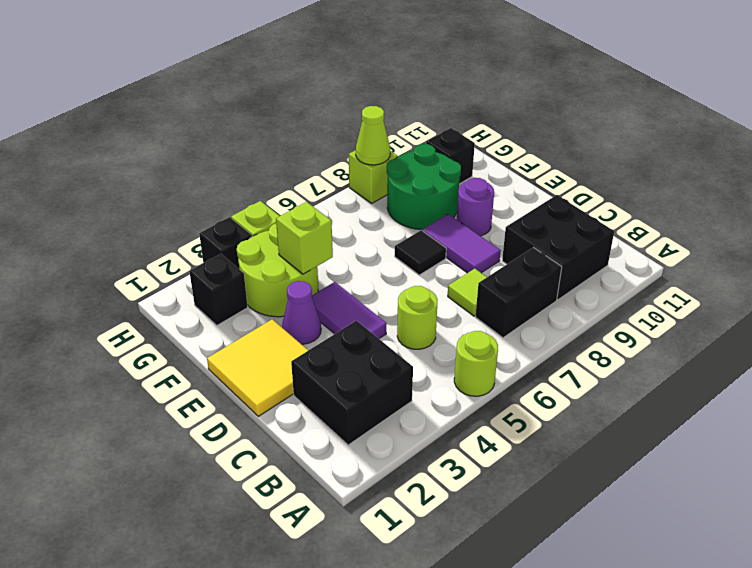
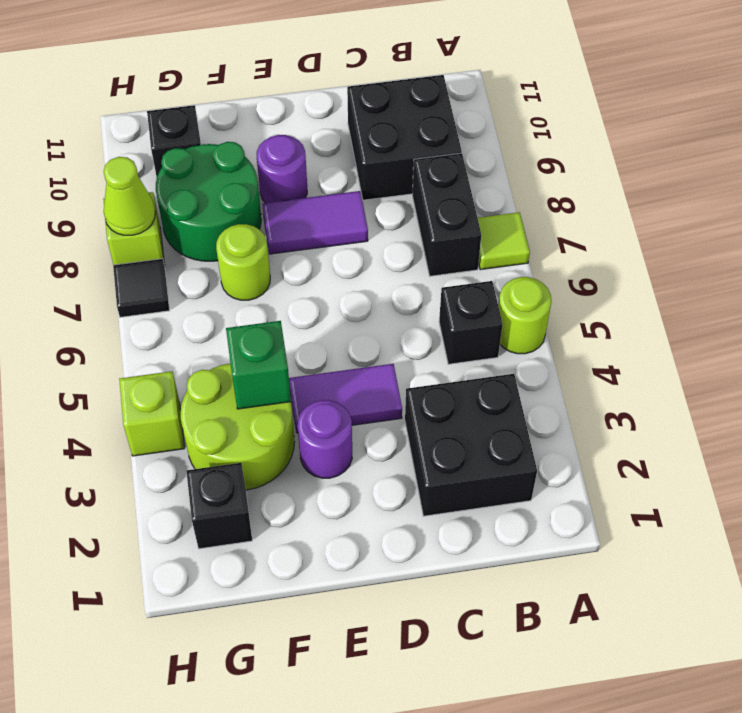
lime 1x1 round brick [397,286,438,349] -> lime 1x1 round brick moved to [216,224,270,300]
lime 1x1 tile [448,269,487,316] -> lime 1x1 tile moved to [478,212,530,270]
yellow 2x2 tile [207,319,308,416] -> none
purple 1x1 cone [282,281,321,344] -> purple 1x1 round brick [298,400,352,478]
black 1x1 tile [395,230,446,275] -> black 1x1 tile moved to [113,259,170,317]
lime 1x1 brick [276,202,333,274] -> green 1x1 brick [226,321,291,409]
black 1x1 brick [199,217,252,269] -> black 1x1 brick moved to [439,281,503,364]

